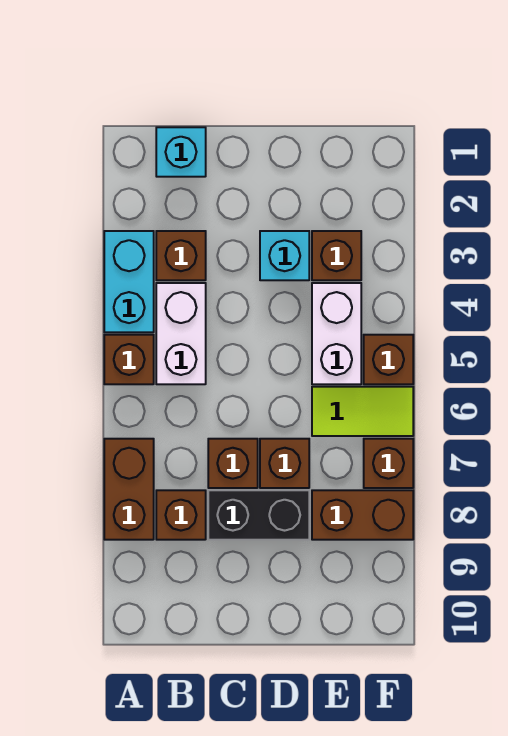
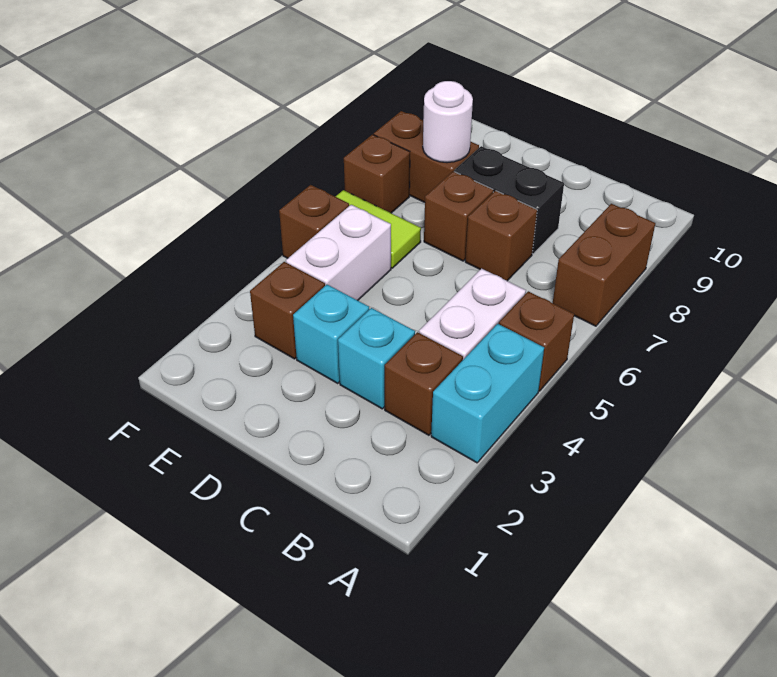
cyan 1x1 brick [156,127,206,177] -> cyan 1x1 brick moved to [338,308,415,409]
brown 1x1 brick [156,490,206,540] -> none
none -> white 1x1 round brick [423,81,473,163]

